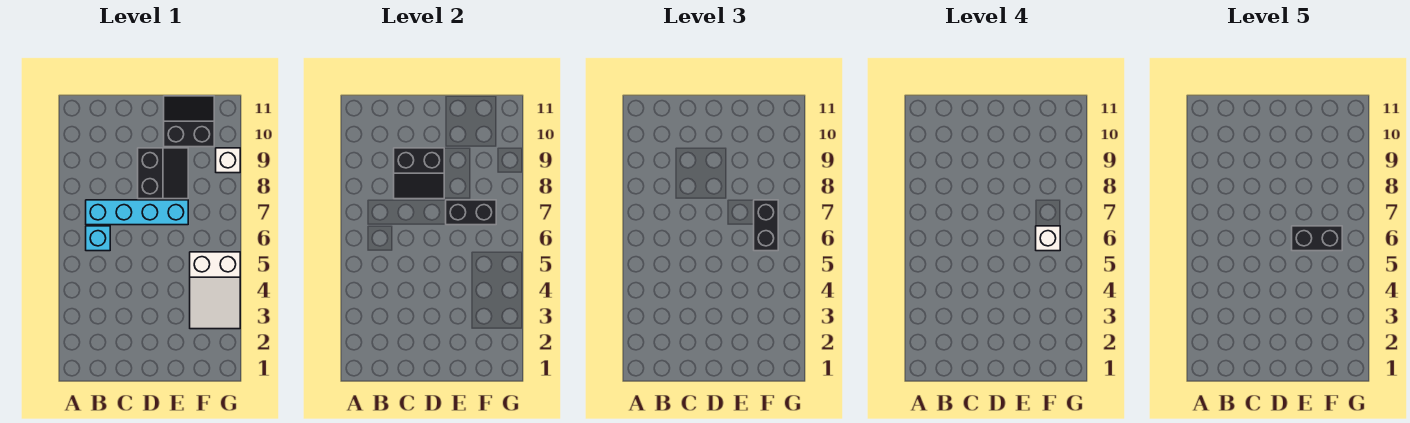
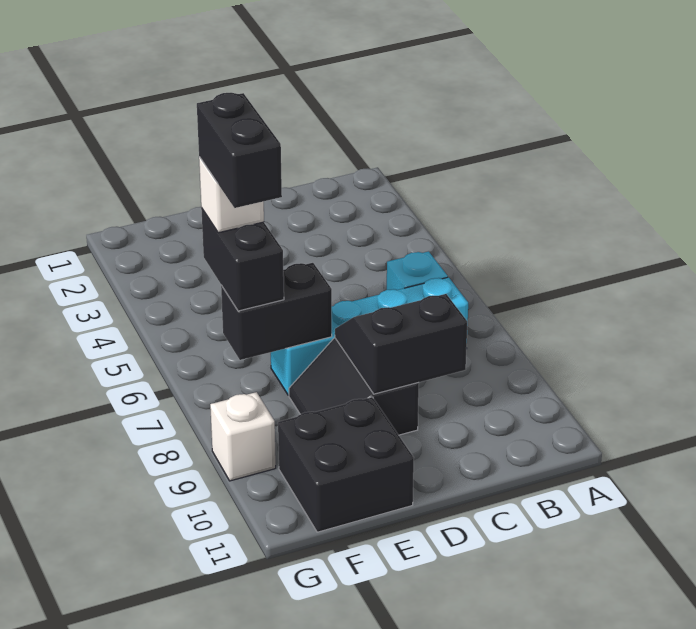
black 1x2 brick [1292,226,1342,251] -> black 1x2 brick turned to [197,93,282,208]
black 2x2 slope [164,96,214,147] -> black 2x2 brick [278,397,414,532]
white 2x3 slope [190,252,240,329] -> none

